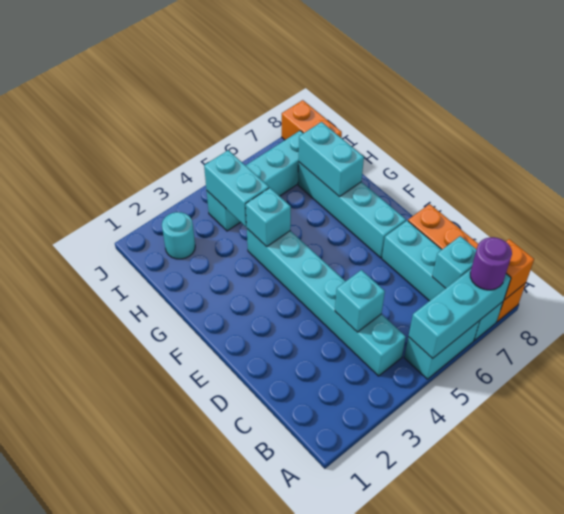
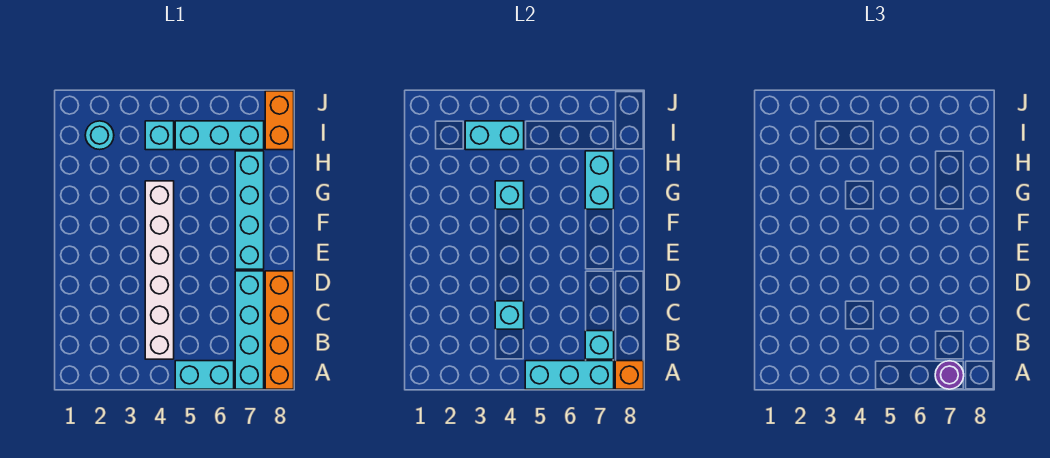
cyan 1x6 brick [247,229,406,376] -> white 1x6 brick [145,181,174,359]
cyan 1x2 brick [204,150,269,227] -> cyan 1x2 brick turned to [465,121,524,150]

